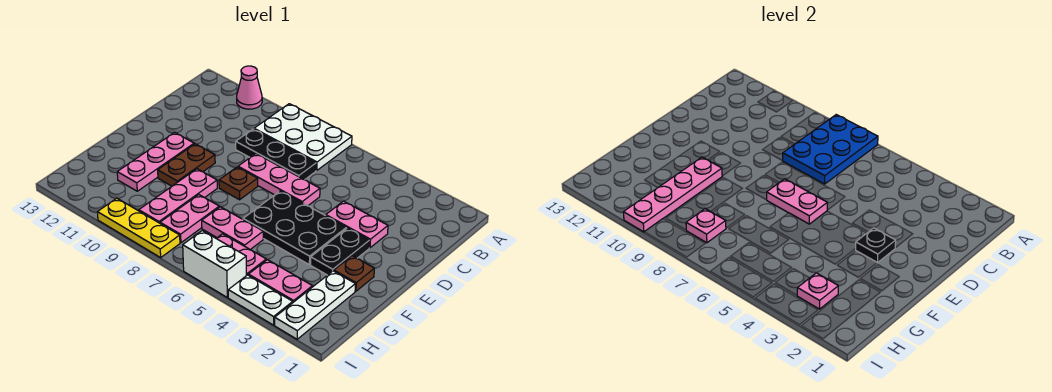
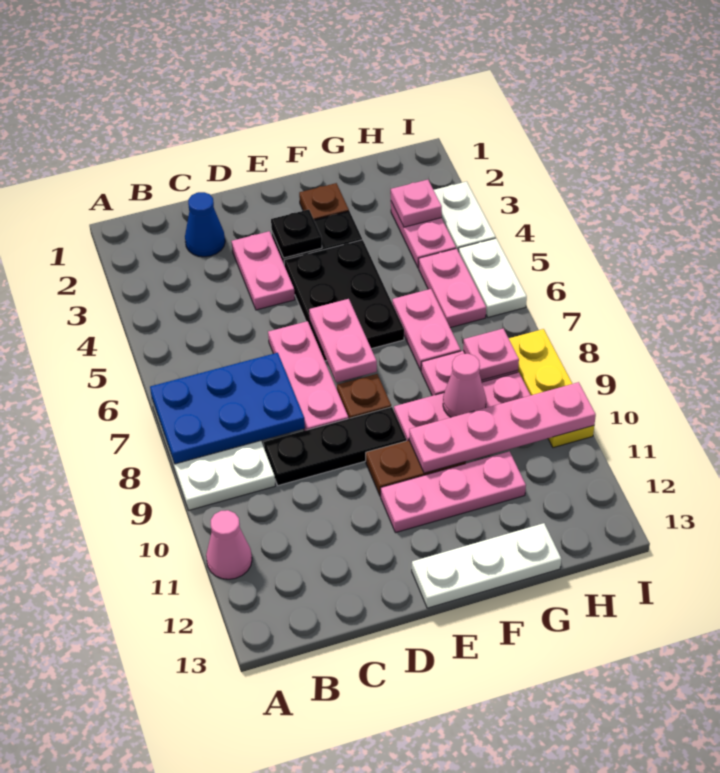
none -> blue 1x1 cone [185,192,225,257]
black 1x3 plate [236,129,316,180] -> black 1x3 plate turned to [264,407,406,486]
white 1x3 plate [275,271,355,339] -> white 1x3 plate moved to [412,523,561,608]
none -> pink 1x1 cone [443,354,486,417]
white 1x2 brick [183,231,246,297] -> white 1x2 plate [459,238,527,317]

